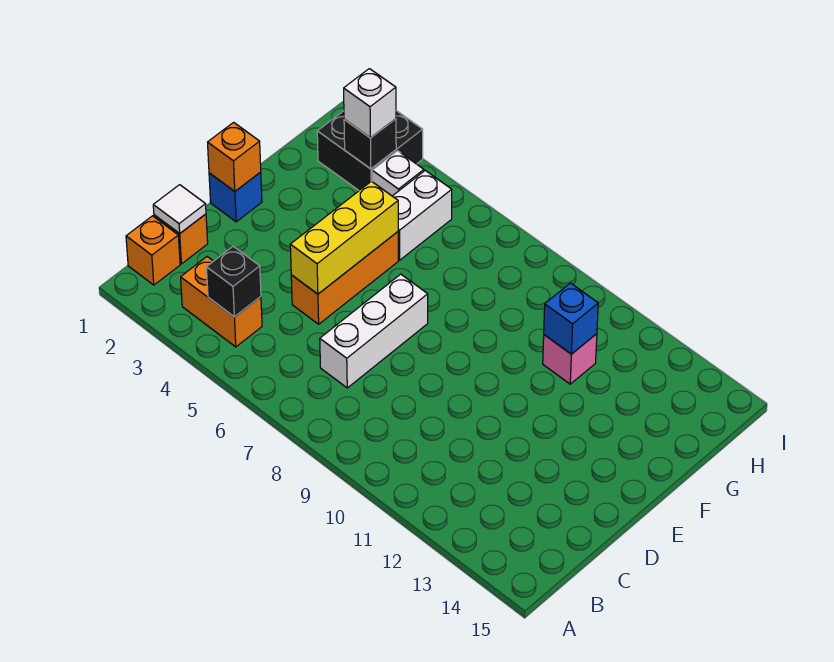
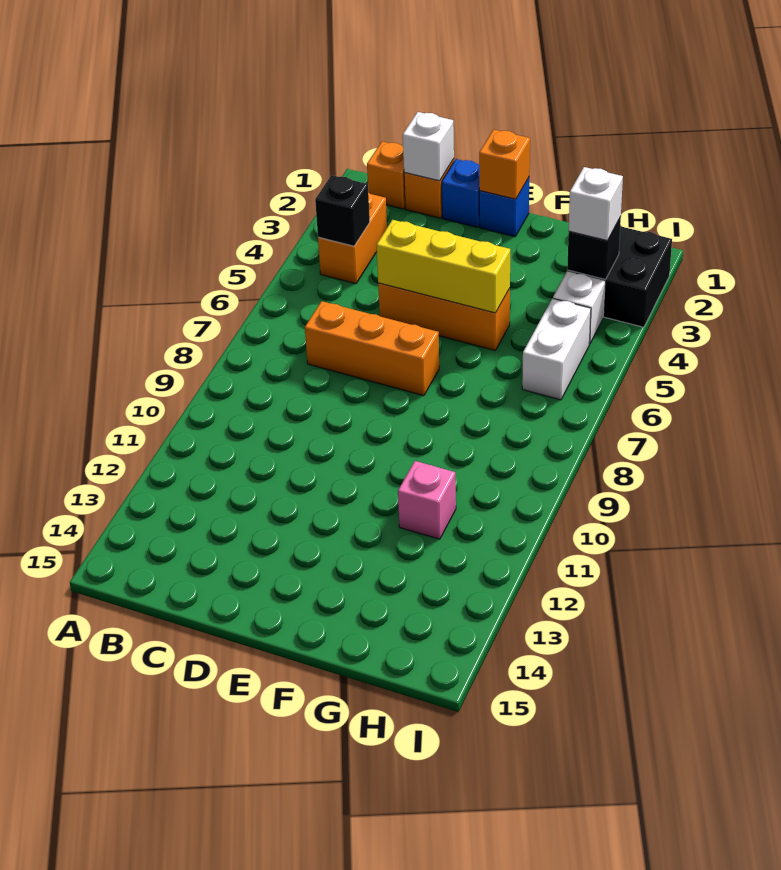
white 1x1 tile [153,185,206,234] -> white 1x1 brick [403,112,454,181]
white 1x3 brick [320,274,428,388] -> orange 1x3 brick [305,301,439,396]
white 1x2 brick [393,171,452,260] -> white 1x2 brick turned to [522,298,591,400]
blue 1x1 brick [544,283,598,354] -> blue 1x1 brick moved to [442,159,480,227]

